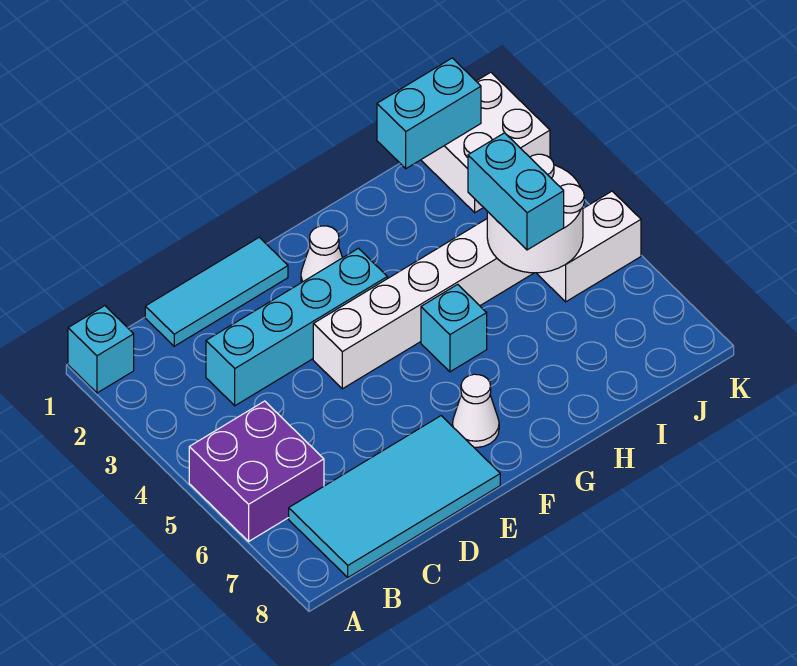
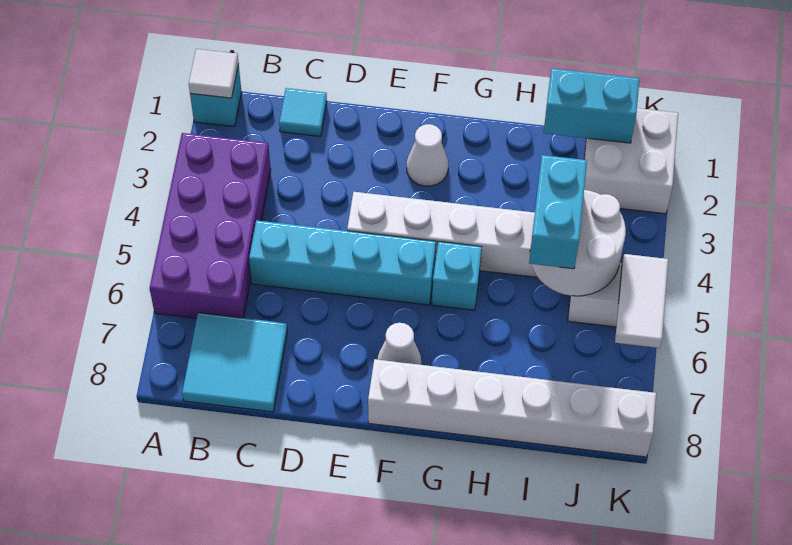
none -> white 1x1 tile [189,49,239,98]
purple 2x2 brick [189,401,324,541] -> purple 2x4 brick [149,133,271,318]
cyan 2x4 tile [289,416,500,577] -> cyan 2x2 tile [182,313,287,412]
cyan 1x3 tile [145,237,288,346] -> cyan 1x1 tile [279,88,327,136]
cyan 1x4 brick [206,248,387,406] -> cyan 1x4 brick moved to [249,220,436,305]
none -> white 1x6 brick [368,359,656,457]
none -> white 1x2 tile [615,254,668,348]

